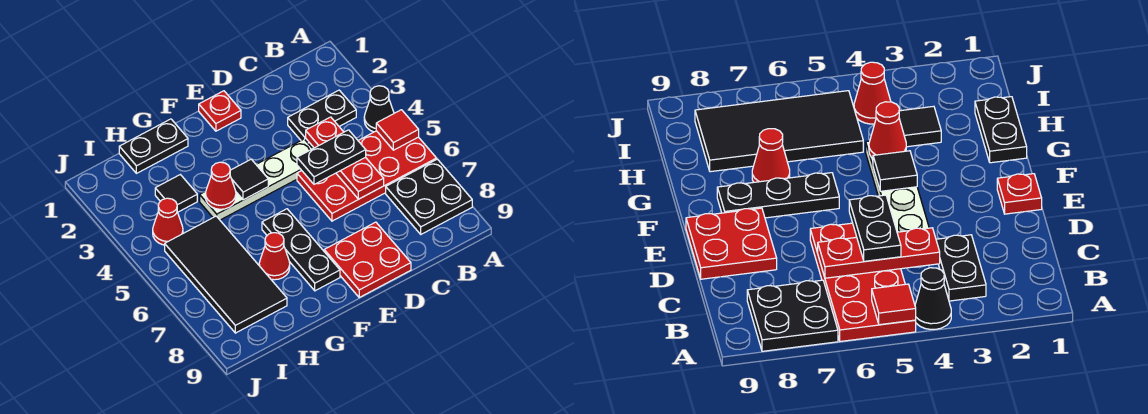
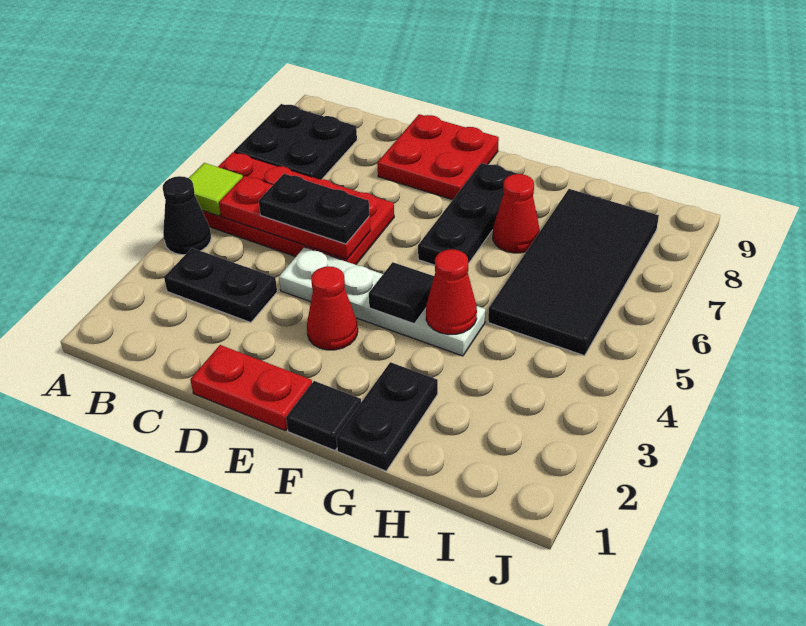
red 1x1 tile [376,110,419,150] -> lime 1x1 tile [189,163,243,216]
red 1x3 plate [306,117,384,199] -> red 1x3 plate turned to [219,176,370,259]
red 1x1 plate [199,91,241,131] -> red 1x2 plate [190,345,312,431]
black 1x2 plate [119,119,188,173] -> black 1x2 plate turned to [336,362,438,471]
black 1x1 tile [155,175,197,212] -> black 1x1 tile moved to [286,381,361,450]
red 1x1 cone [153,198,183,245] -> red 1x1 cone moved to [307,266,358,350]

